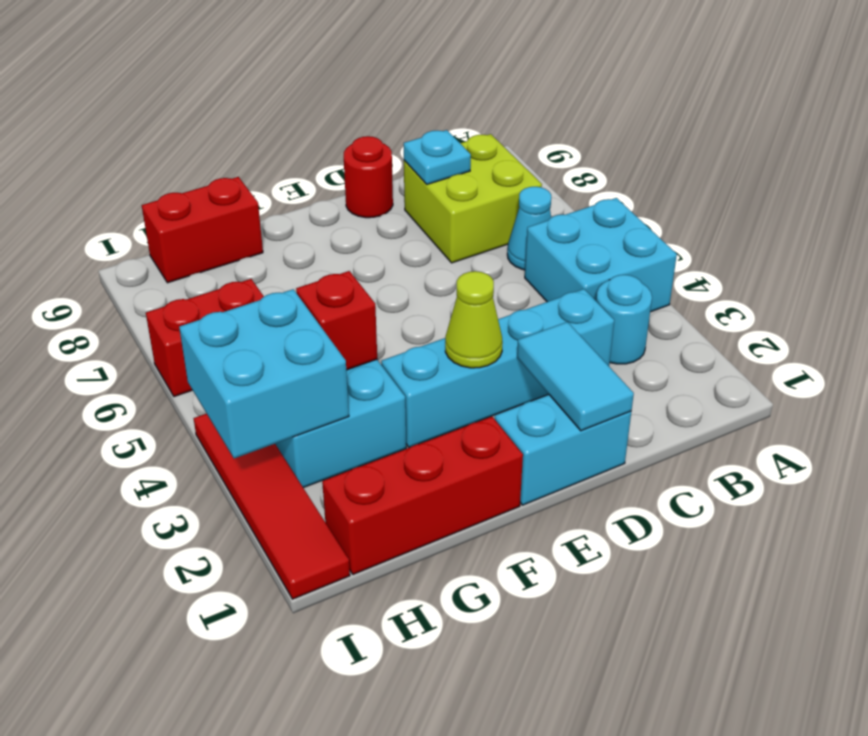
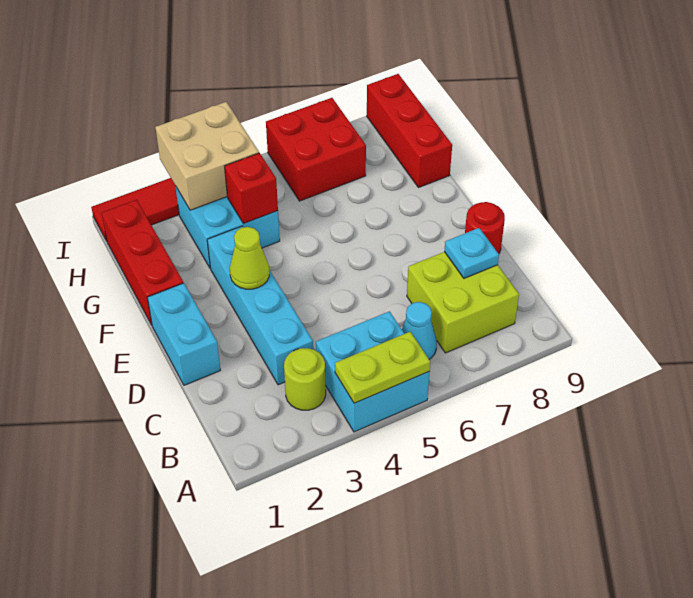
none -> lime 1x2 plate [335,332,430,403]
cyan 1x1 round brick [596,275,652,364] -> lime 1x1 round brick [284,348,326,410]
cyan 1x2 tile [517,322,634,431] -> none
red 1x2 brick [142,177,263,283] -> red 1x3 brick [367,74,452,188]
cyan 2x2 brick [179,289,349,458] -> tan 2x2 brick [155,102,259,210]
red 1x2 brick [146,279,264,397] -> red 2x2 brick [266,98,366,201]

